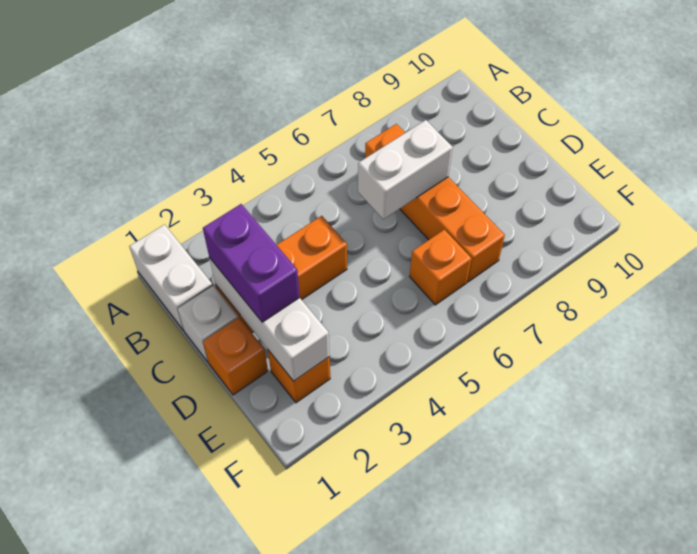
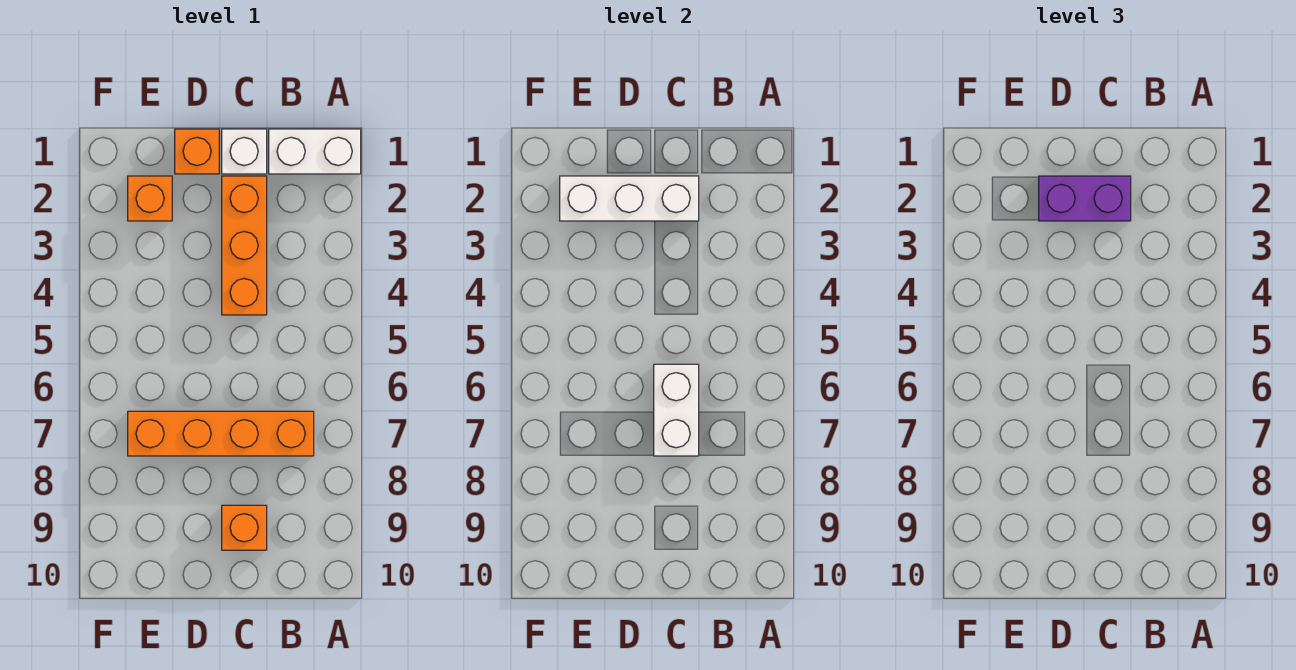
orange 1x1 brick [410,230,472,305] -> orange 1x1 brick moved to [222,505,267,550]

